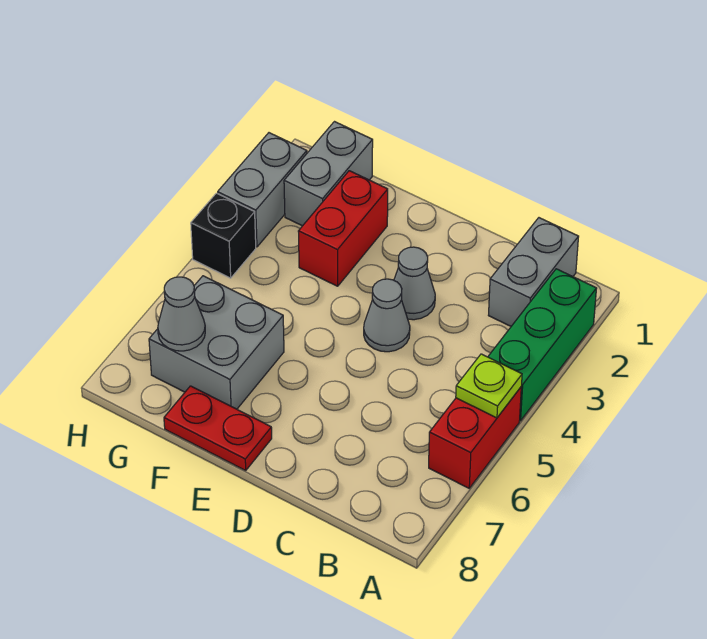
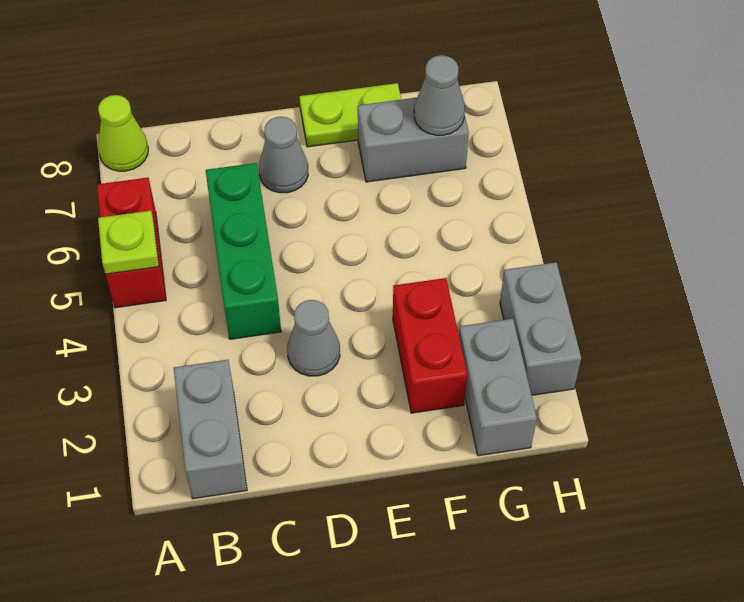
green 1x3 brick [488,269,597,421] -> green 1x3 brick moved to [206,163,281,339]
none -> lime 1x1 cone [98,95,148,171]
grey 1x1 cone [364,279,410,352] -> grey 1x1 cone moved to [259,117,308,193]
red 1x2 plate [164,386,272,470] -> lime 1x2 plate [299,83,401,147]
grey 2x2 brick [149,276,284,409] -> grey 1x2 brick [358,98,469,182]
black 1x1 brick [191,193,256,278] -> none

